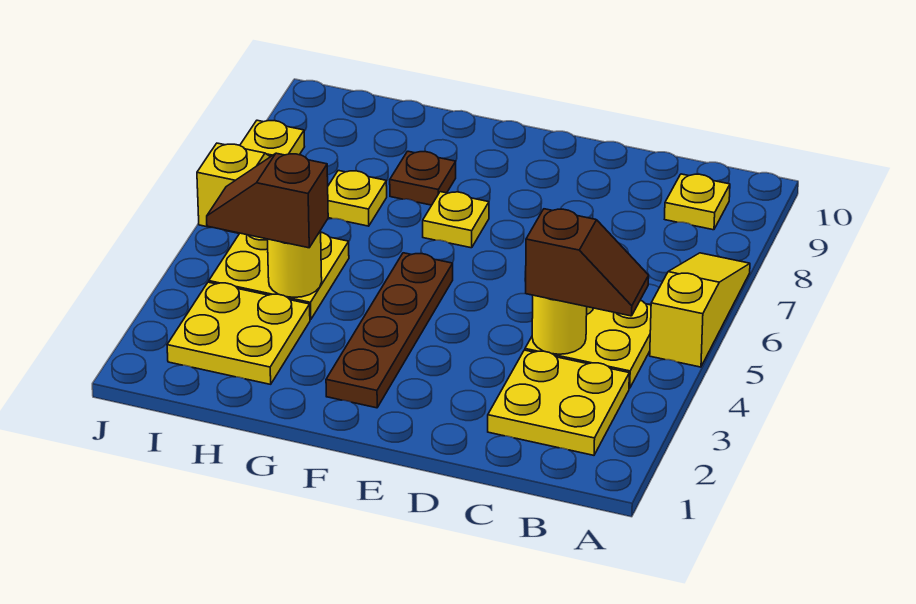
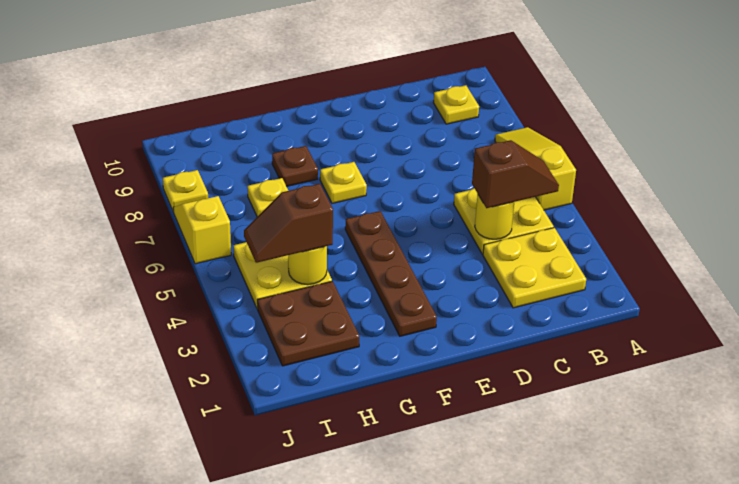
yellow 2x2 plate [167,282,310,384] -> brown 2x2 plate [257,281,359,366]

